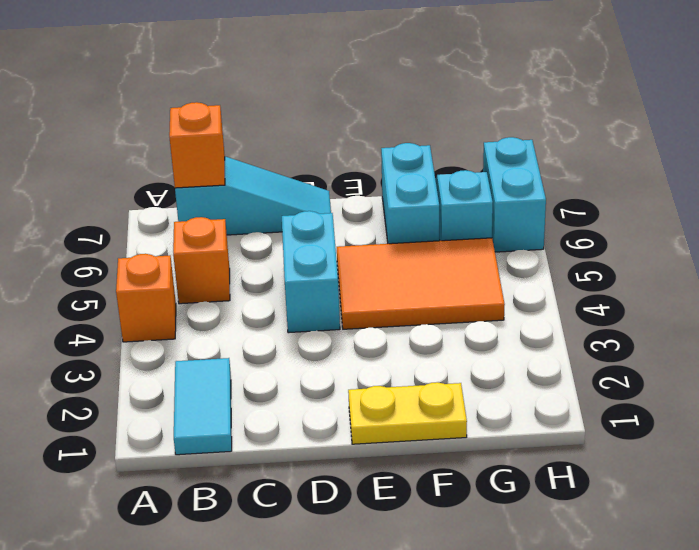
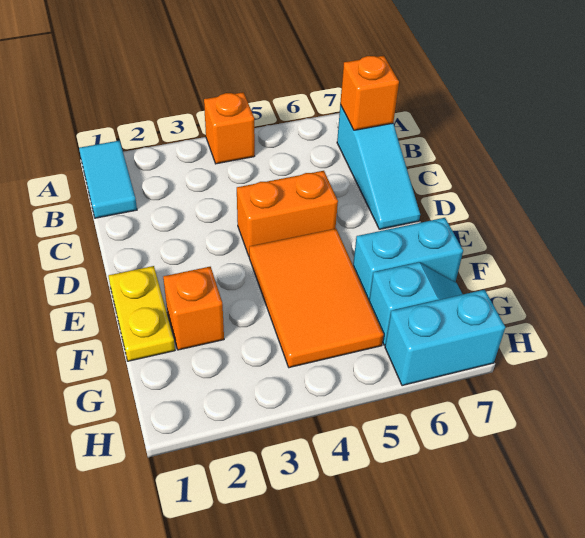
cyan 1x2 tile [174,358,232,455] -> cyan 1x2 tile turned to [79,141,137,218]
orange 1x1 brick [173,217,230,304] -> orange 1x1 brick moved to [163,267,224,350]
cyan 1x2 brick [282,211,340,333] -> orange 1x2 brick [237,171,338,256]

